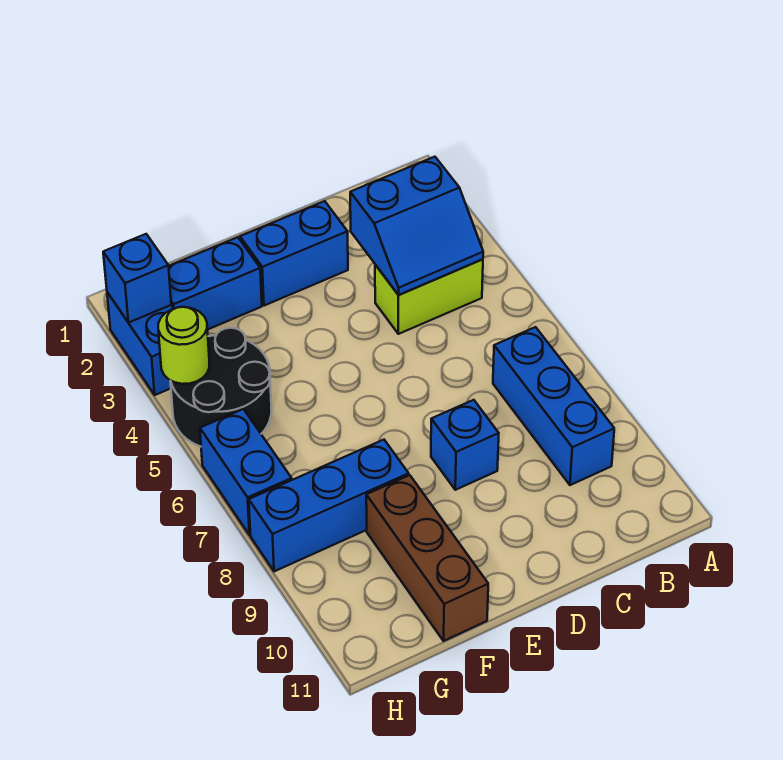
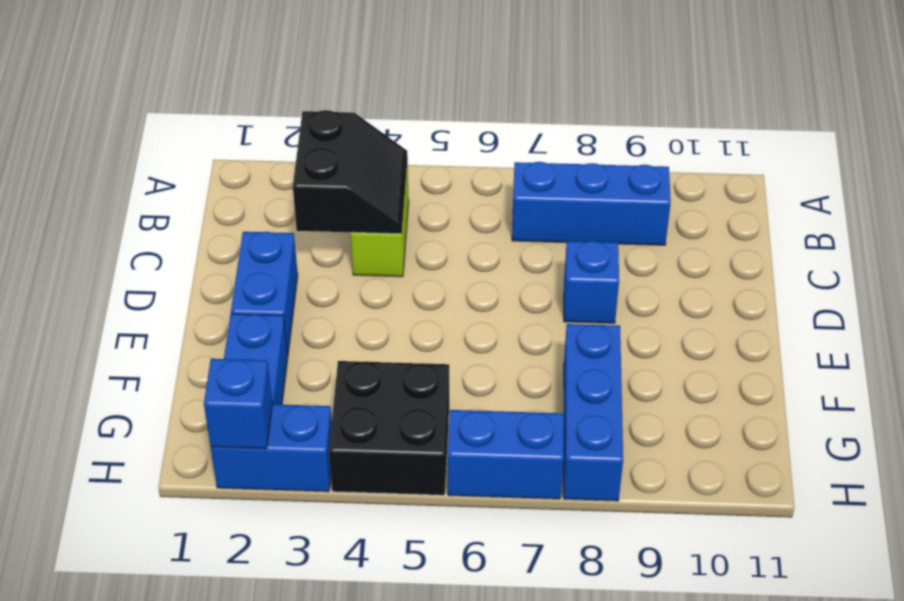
blue 2x2 slope [350,157,483,295] -> black 2x2 slope [293,110,408,234]
brown 1x3 brick [366,475,488,641] -> none
black 2x2 round brick [170,328,272,447] -> black 2x2 brick [329,361,449,495]
lime 1x1 round brick [158,307,209,384] -> none

